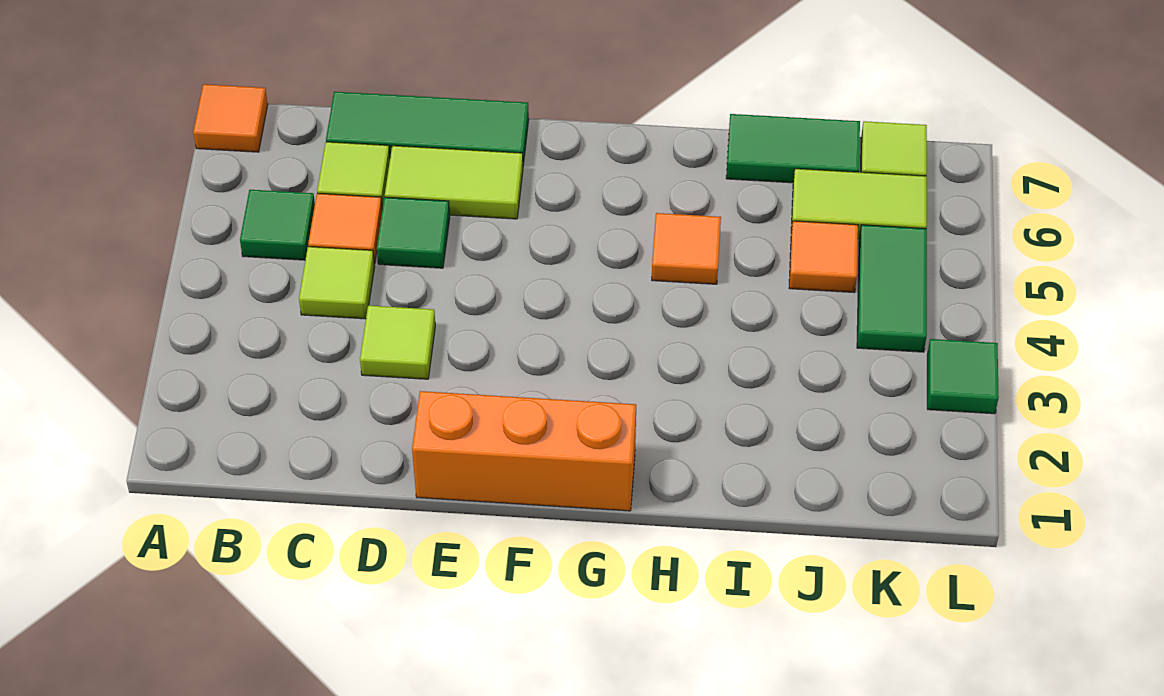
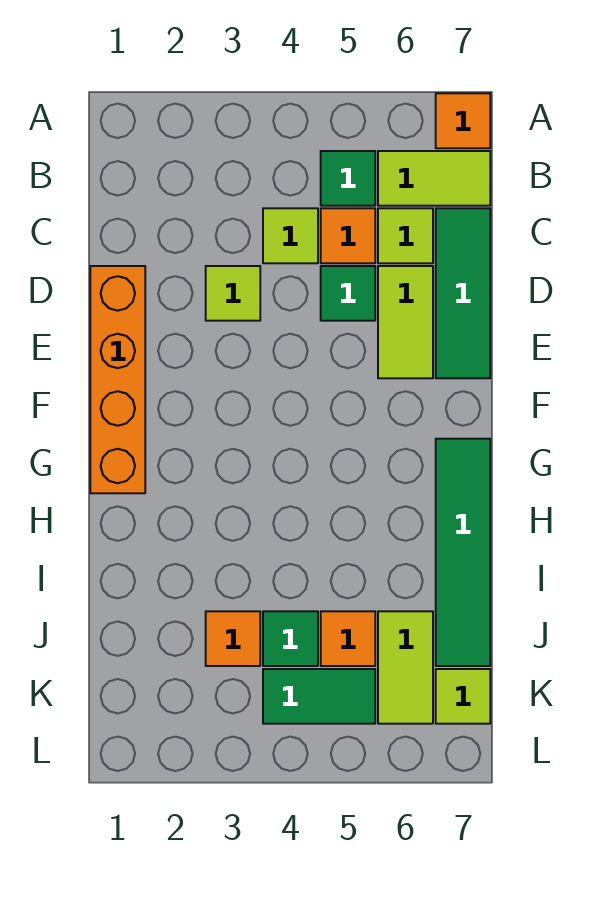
none -> lime 1x2 tile [378,151,490,206]
orange 1x3 brick [412,391,636,511] -> orange 1x4 brick [90,266,145,493]
orange 1x1 tile [652,213,721,284] -> orange 1x1 tile moved to [206,611,260,666]
green 1x2 tile [726,114,860,183] -> green 1x4 tile [436,439,490,666]
green 1x1 tile [927,339,999,414] -> green 1x1 tile moved to [263,611,318,666]

